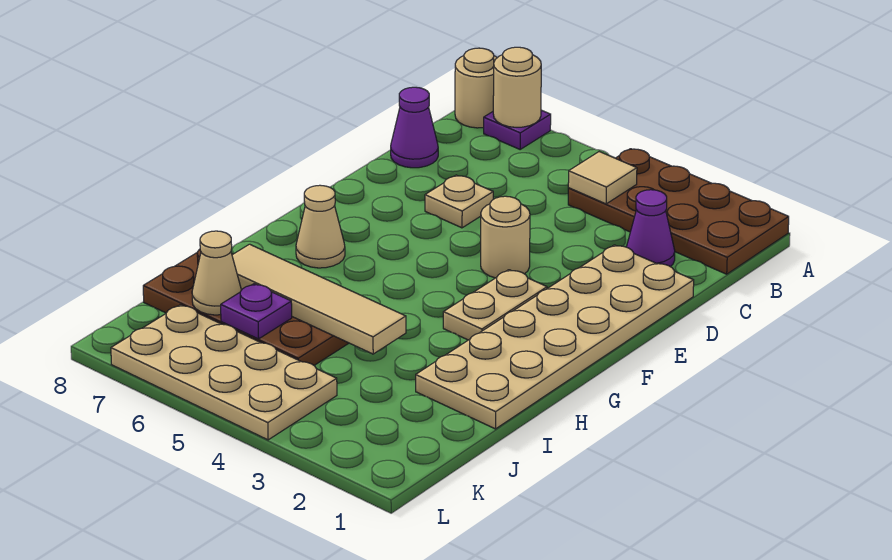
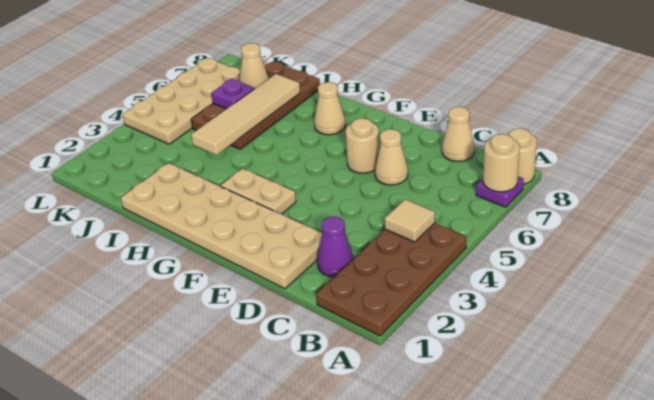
purple 1x1 cone [391,87,438,168] -> tan 1x1 cone [442,107,474,161]
tan 1x1 plate [425,175,493,228] -> tan 1x1 cone [375,129,408,185]
tan 1x1 round brick [481,196,530,278] -> tan 1x1 round brick moved to [346,118,379,173]

